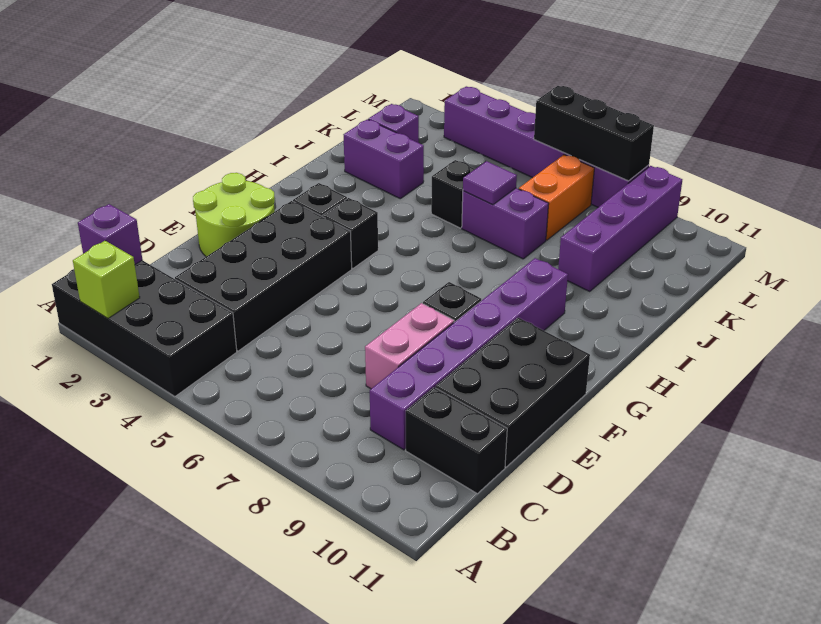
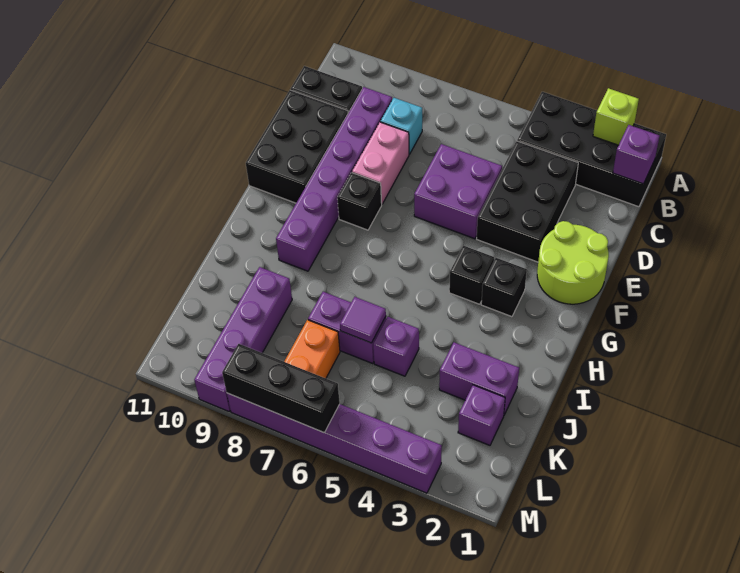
black 2x4 brick [175,201,352,351] -> black 2x3 brick [477,141,578,262]
none -> cyan 1x1 brick [380,98,422,154]
none -> purple 2x2 brick [414,144,502,239]
black 1x1 brick [431,160,475,228] -> purple 1x1 brick [373,317,419,376]

